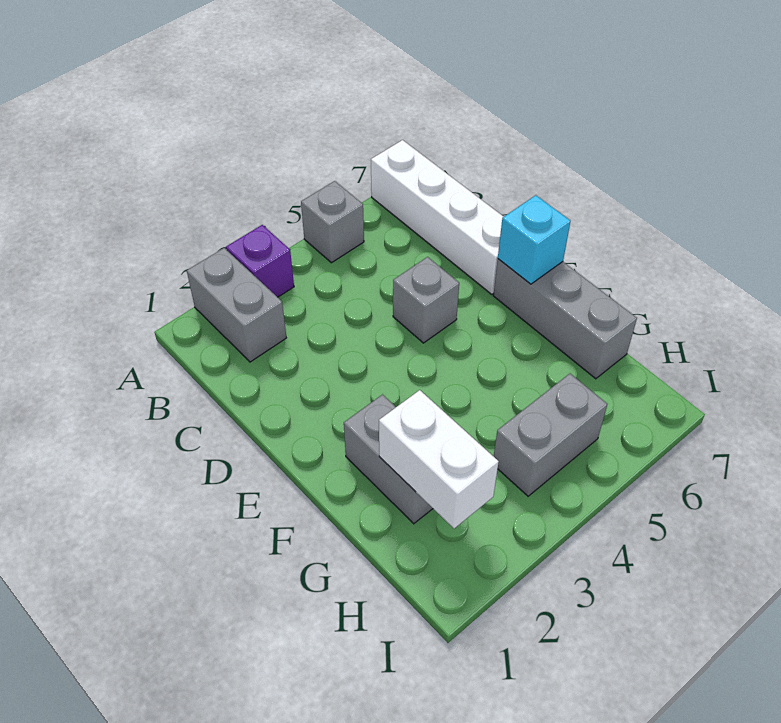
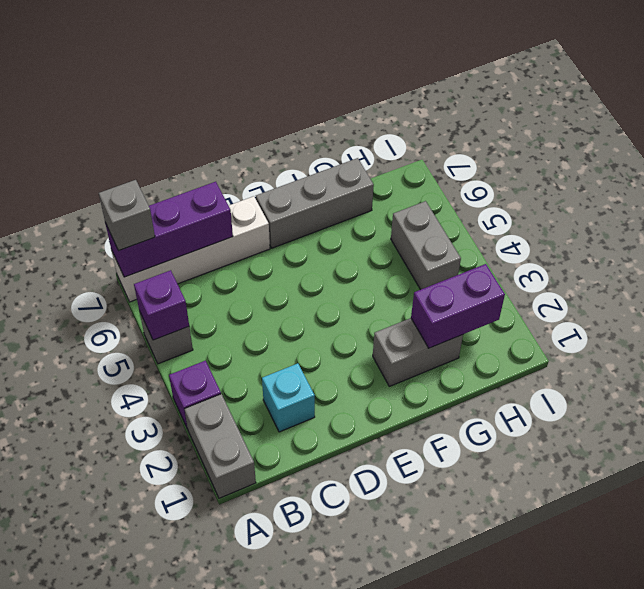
grey 1x2 brick [187,248,286,362] -> grey 1x2 brick turned to [185,394,256,498]
none -> purple 1x1 brick [134,270,189,340]
none -> purple 1x3 brick [105,182,233,277]
grey 1x1 brick [393,257,459,343] -> grey 1x1 brick moved to [99,180,155,251]
cyan 1x1 brick [498,195,571,284] -> cyan 1x1 brick moved to [262,363,315,432]
white 1x2 brick [379,390,499,529] -> purple 1x2 brick [411,264,505,348]

